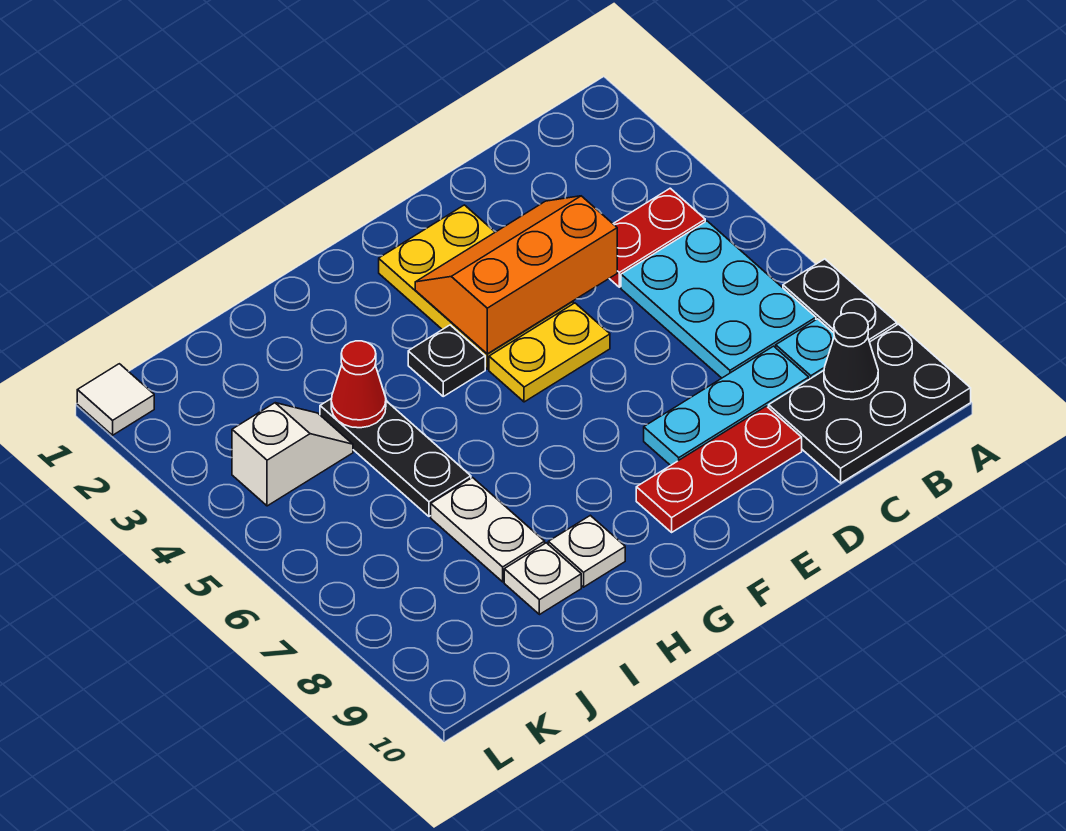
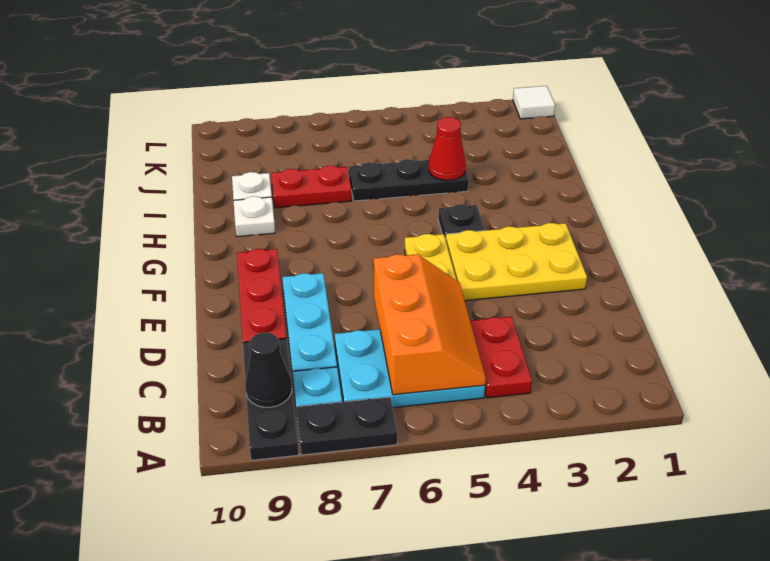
black 2x3 plate [769,324,971,483] -> black 1x3 plate [243,338,299,460]
orange 2x3 slope [415,196,617,354] -> orange 2x3 slope moved to [374,254,486,395]
white 1x2 plate [431,478,545,582] -> red 1x2 plate [271,166,352,208]
white 1x2 slope [232,403,353,506] -> none

